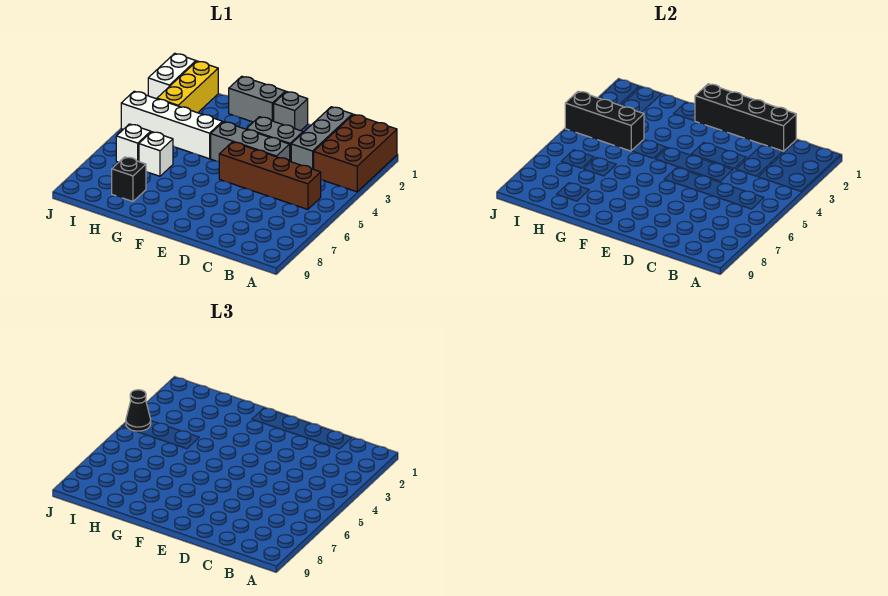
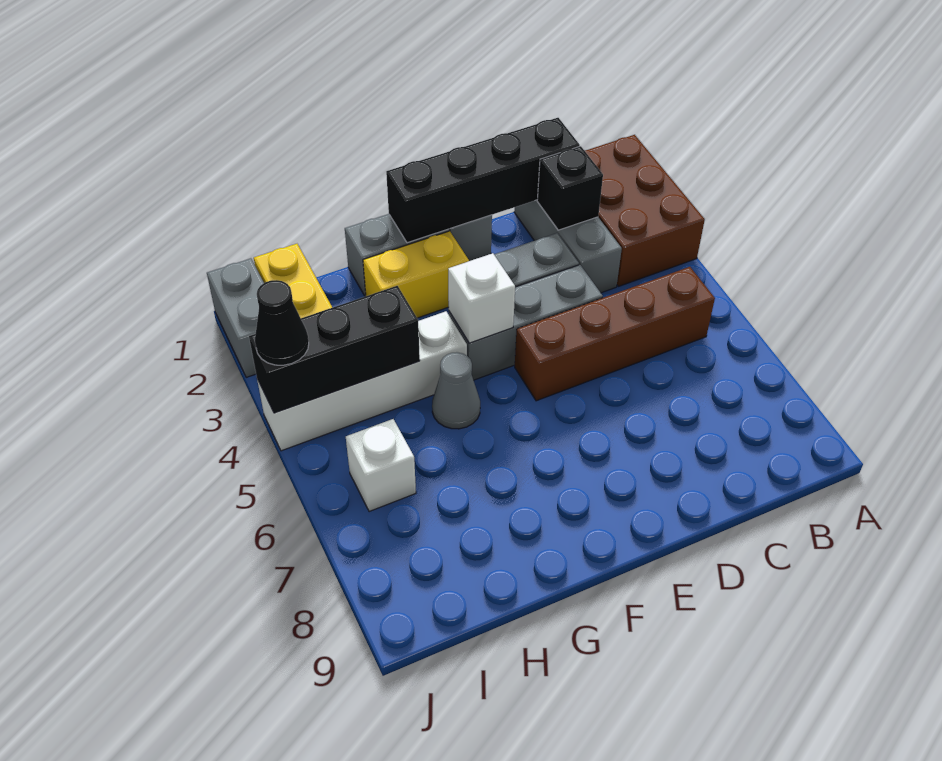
none -> yellow 1x2 brick [363,231,469,318]
none -> grey 1x1 cone [432,352,480,429]
white 1x1 brick [139,132,173,176] -> white 1x1 brick moved to [448,253,515,343]
black 1x1 brick [112,157,146,201] -> black 1x1 brick moved to [537,146,603,230]
white 1x2 brick [148,53,196,99] -> grey 1x2 brick [207,258,264,377]

